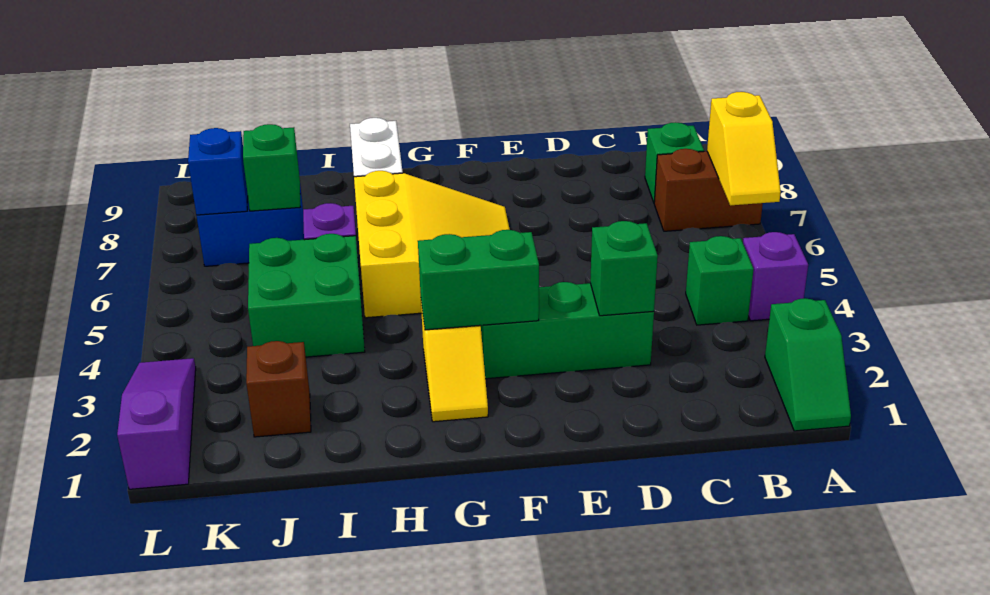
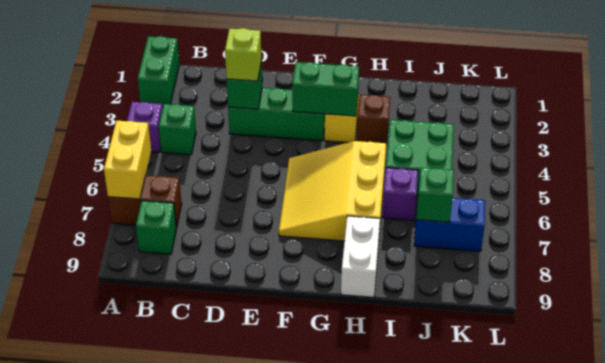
green 1x2 slope [765,298,851,431] -> green 1x2 brick [138,36,179,107]
yellow 1x2 slope [707,92,781,205] -> yellow 1x2 brick [104,121,151,199]
none -> lime 1x1 brick [225,28,261,81]
brown 1x1 brick [246,341,311,437] -> brown 1x1 brick moved to [356,95,390,145]
blue 1x1 brick [188,128,248,215] -> none
purple 1x3 slope [117,358,196,489] -> none

